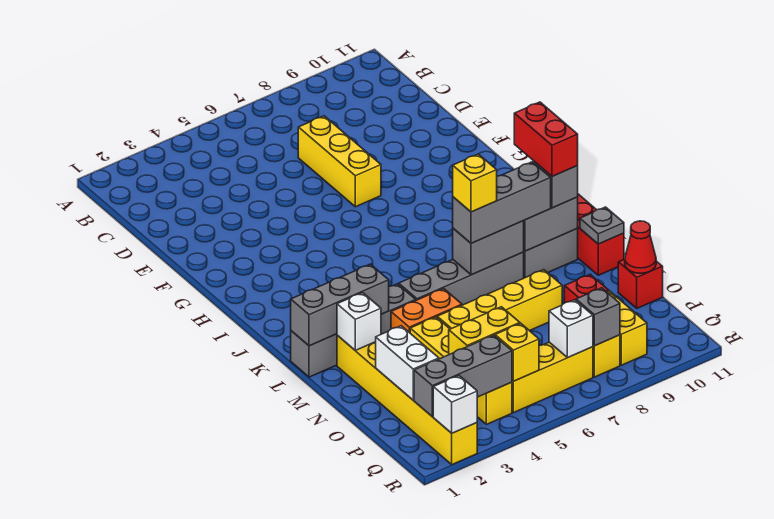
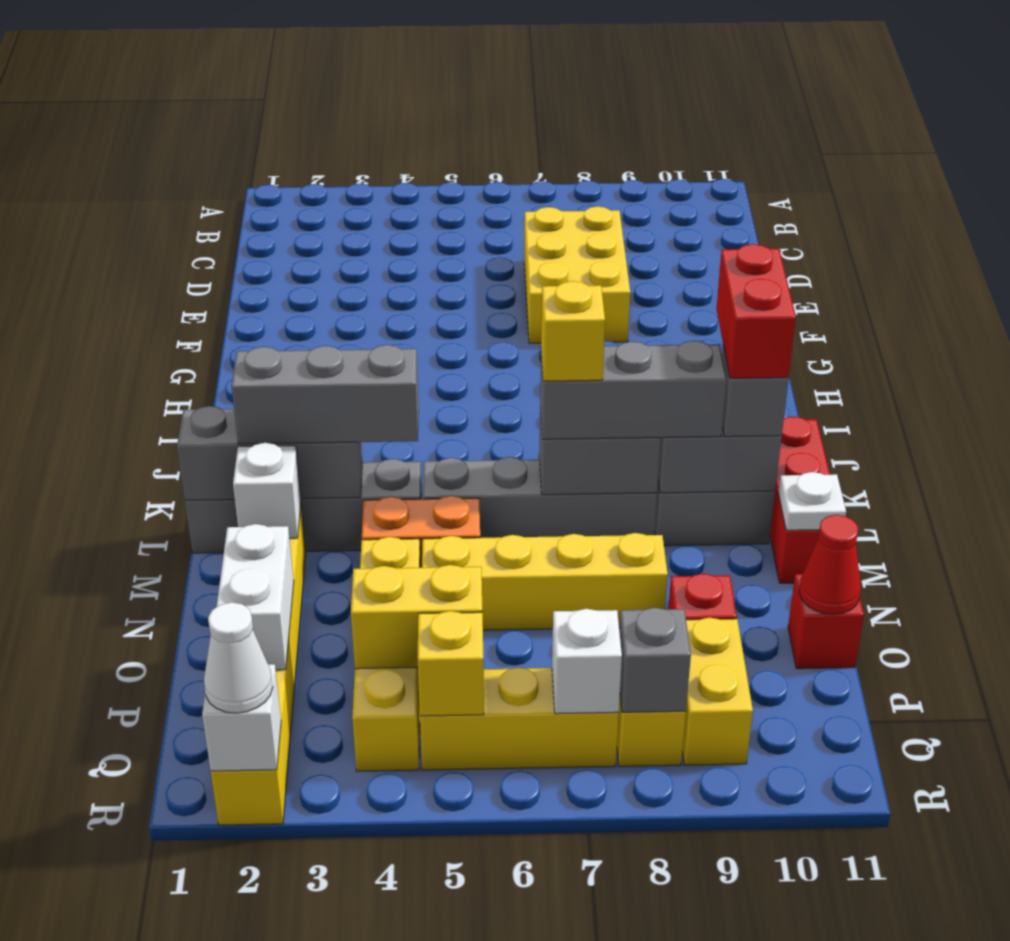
yellow 1x3 brick [298,116,381,207] -> yellow 2x3 brick [524,206,630,343]
grey 1x1 plate [580,207,624,244] -> white 1x1 plate [778,472,846,530]
grey 1x3 brick [414,335,512,417] -> grey 1x3 brick moved to [231,345,419,444]
none -> white 1x1 cone [204,602,273,713]

